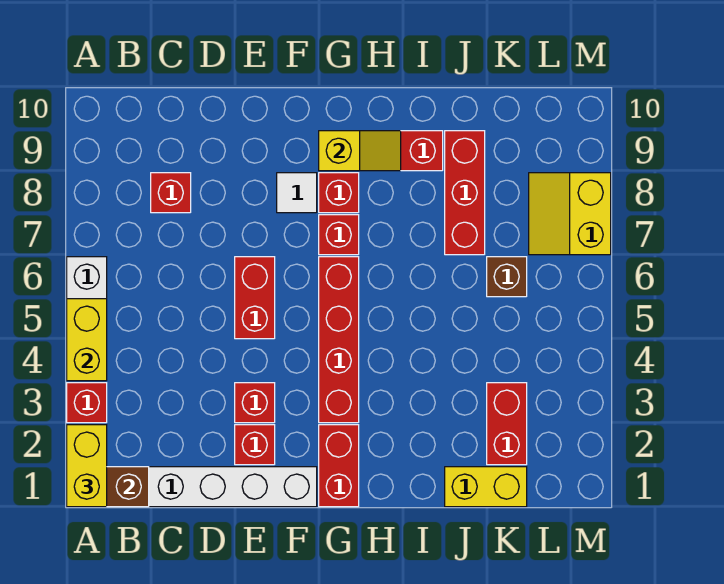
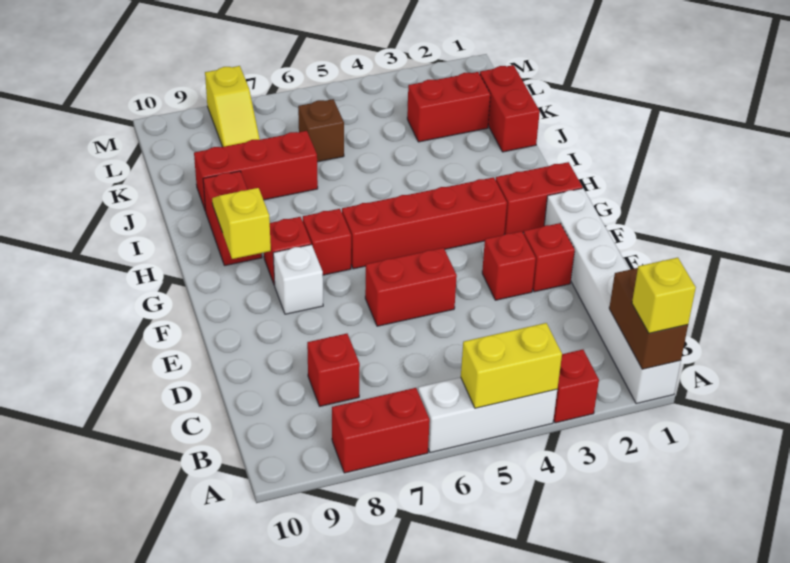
yellow 1x2 brick [67,425,107,507] -> yellow 1x1 brick [632,258,696,333]
none -> red 1x2 brick [332,388,430,473]
white 1x1 tile [277,173,317,213] -> white 1x1 brick [273,245,323,314]
yellow 1x2 brick [445,467,527,507] -> red 1x2 brick [480,65,540,152]
yellow 2x2 slope [529,173,611,255] -> yellow 1x2 slope [205,66,260,147]

